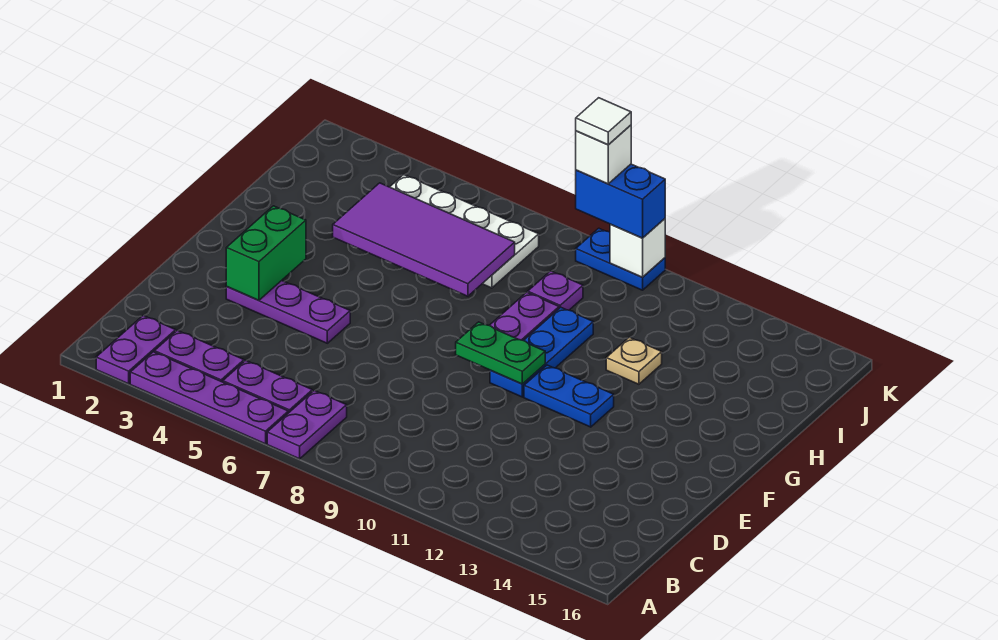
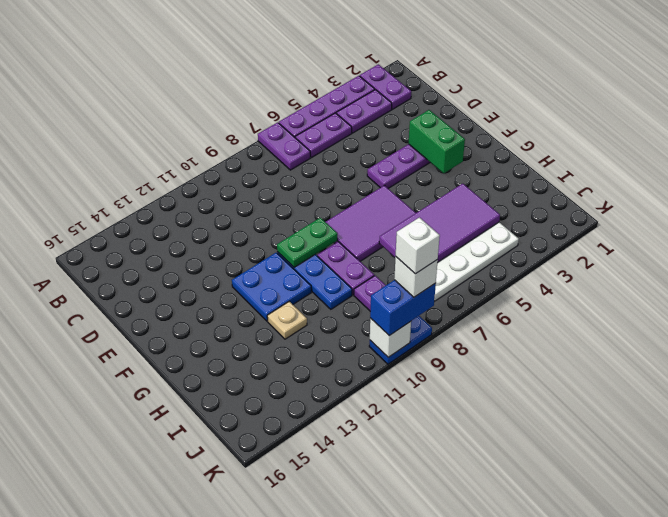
none -> purple 2x3 tile [326,185,415,261]
blue 1x2 plate [524,365,614,427] -> blue 2x2 plate [232,253,311,321]
white 1x1 tile [576,98,631,145] -> white 1x1 brick [396,217,440,274]

